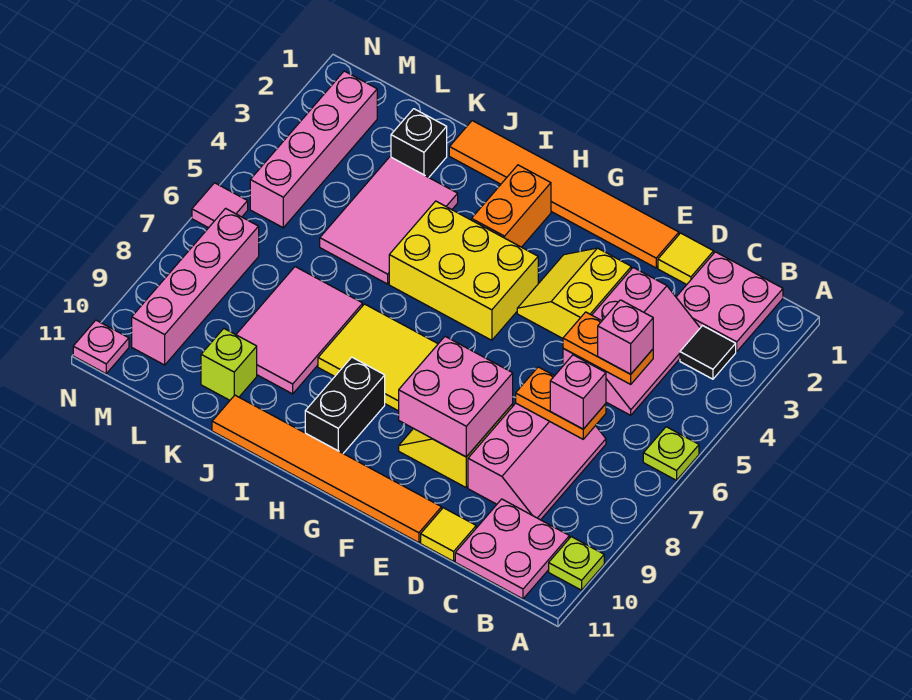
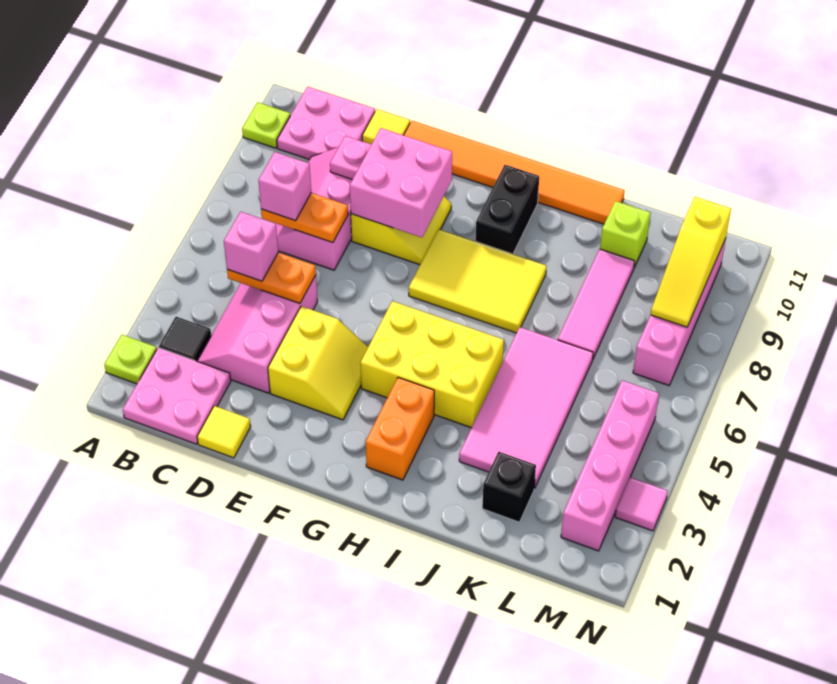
lime 1x1 plate [643,427,699,480] -> lime 1x1 plate moved to [104,335,157,384]
orange 1x6 tile [449,121,679,268] -> none
pink 2x3 tile [320,157,458,284] -> pink 2x4 tile [459,327,593,488]
pink 2x3 tile [236,267,363,394] -> pink 1x3 tile [558,249,635,358]
none -> yellow 1x3 slope [651,197,731,327]
pink 1x1 tile [192,183,248,228] -> pink 1x1 tile moved to [615,477,668,531]
pink 1x1 plate [73,320,129,374] -> pink 1x1 plate moved to [330,136,371,180]

